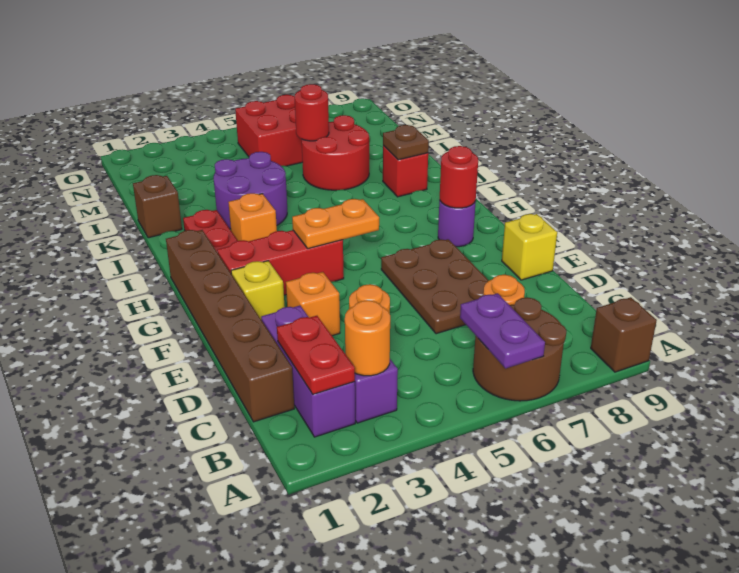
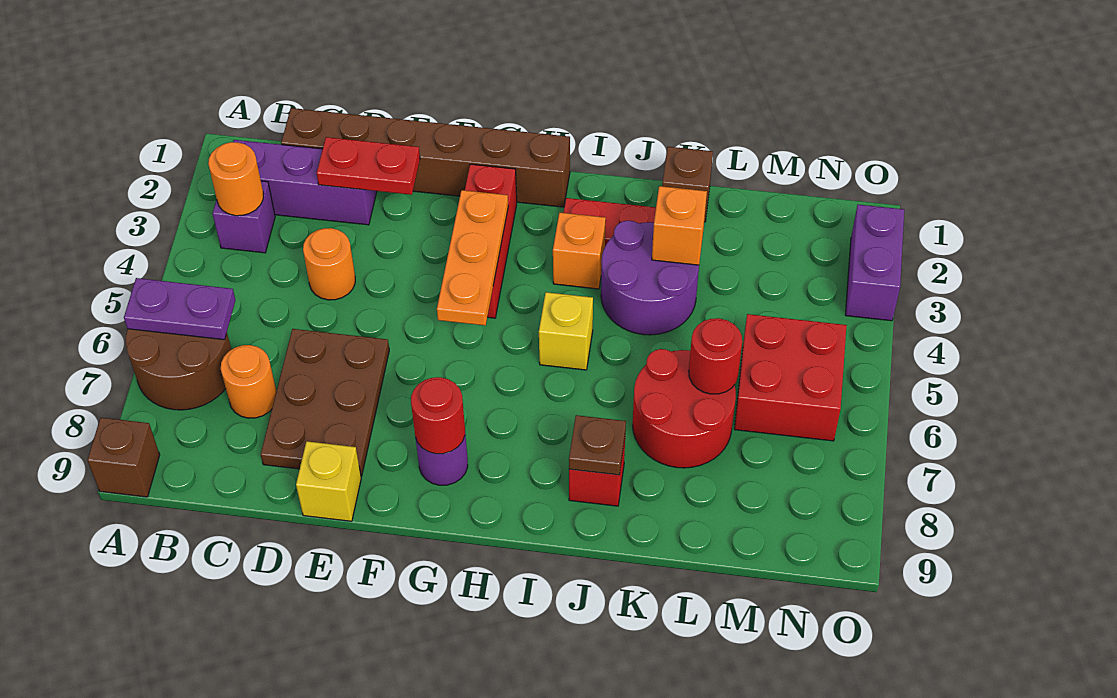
red 1x2 plate [277,316,355,394] -> red 1x2 plate moved to [317,137,420,195]
brown 2x3 plate [381,239,489,334] -> brown 2x3 plate turned to [261,329,389,476]
orange 1x1 brick [286,272,340,336] -> orange 1x1 brick moved to [652,186,707,265]
yellow 1x1 brick [231,261,285,319] -> yellow 1x1 brick moved to [539,292,593,370]
orange 1x2 plate [292,199,379,249] -> orange 1x3 plate [437,190,508,325]
none -> purple 1x2 brick [845,205,904,321]

